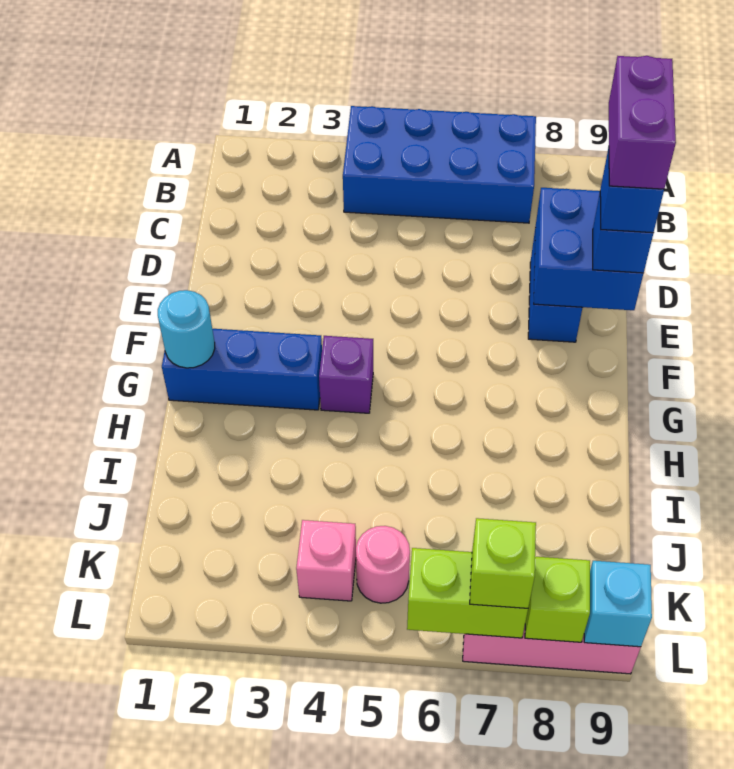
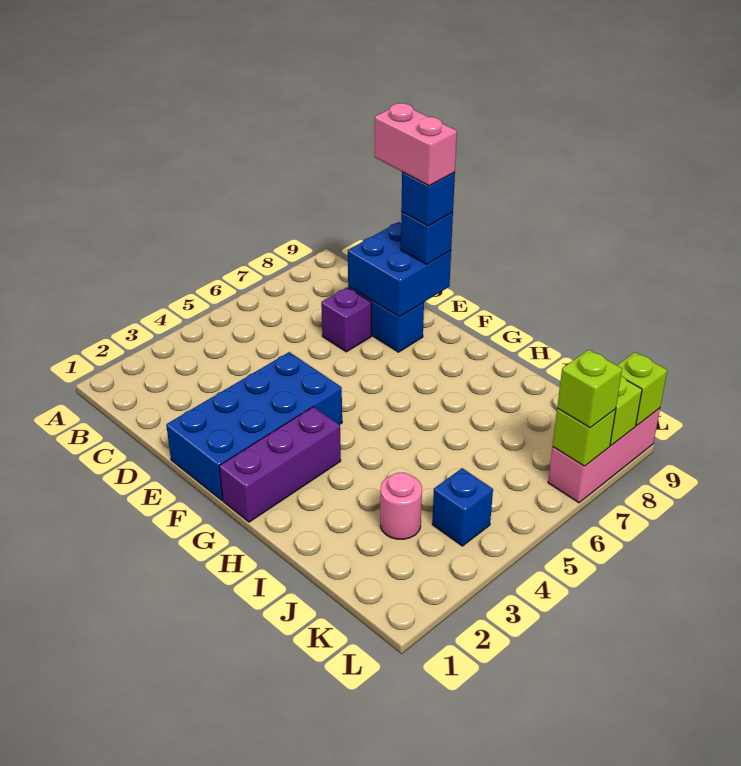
blue 2x4 brick [343,106,536,223] -> blue 2x4 brick moved to [166,352,342,500]
purple 1x2 brick [609,56,676,189] -> pink 1x2 brick [375,103,457,186]
blue 1x3 brick [162,329,322,410] -> purple 1x3 brick [219,407,341,522]
cyan 1x1 round brick [158,290,215,368] -> none
purple 1x1 brick [319,336,373,413] -> purple 1x1 brick moved to [321,287,371,352]
pink 1x1 brick [296,520,356,601] -> blue 1x1 brick [432,468,493,546]
pink 1x1 round brick [356,526,410,603] -> pink 1x1 round brick moved to [380,473,422,539]
lime 1x2 brick [407,548,528,638] -> lime 1x1 brick [553,408,616,466]
cyan 1x1 brick [584,561,652,647] -> lime 1x1 brick [617,352,667,426]

